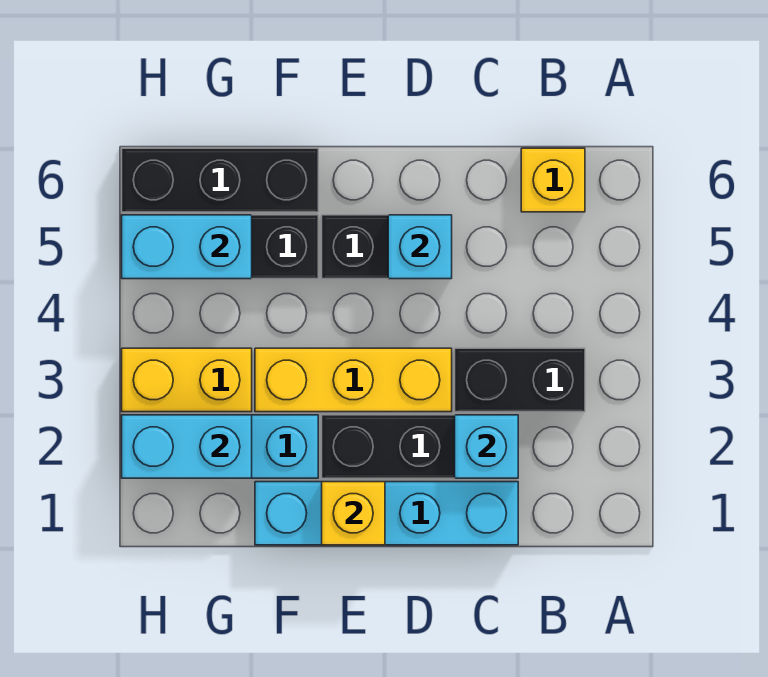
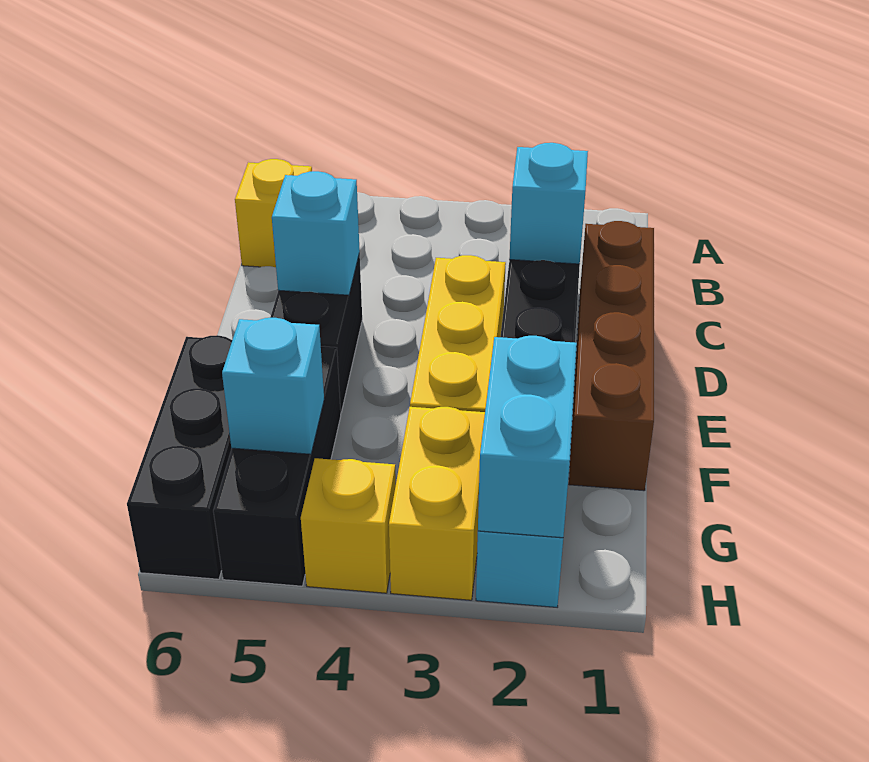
black 1x2 brick [455,348,585,412] -> none
cyan 1x4 brick [255,482,518,545] -> brown 1x4 brick [569,221,654,491]
yellow 1x1 brick [322,482,385,545] -> yellow 1x1 brick moved to [301,458,396,593]
cyan 1x2 brick [122,215,252,279] -> cyan 1x1 brick [222,318,324,454]

